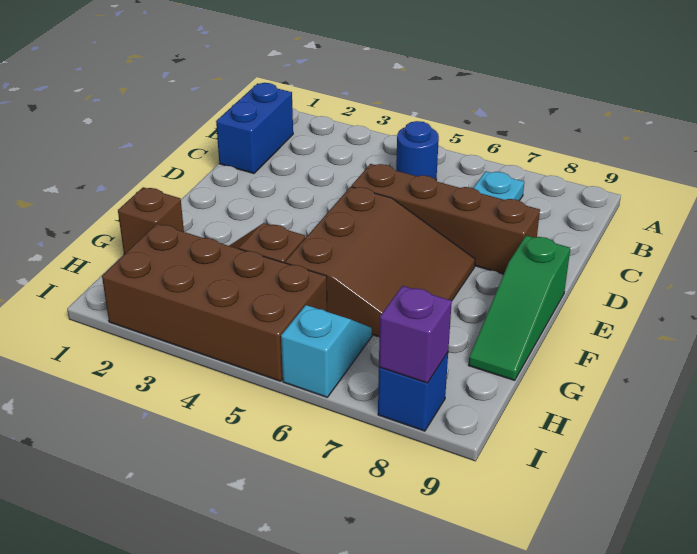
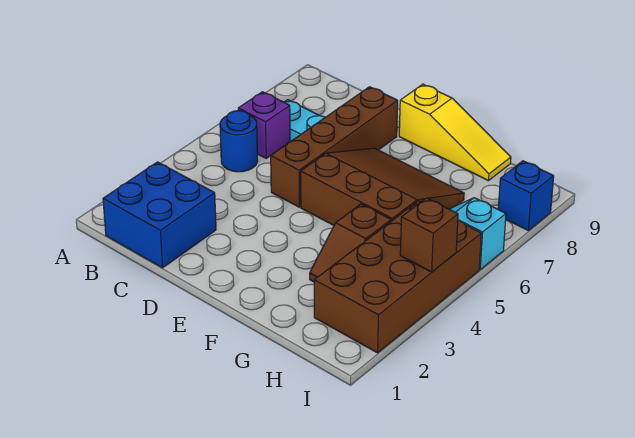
blue 1x2 brick [216,83,293,174] -> blue 2x2 brick [103,162,216,268]
green 1x3 slope [468,235,570,380] -> yellow 1x3 slope [399,84,511,181]
brown 1x1 brick [118,187,184,254] -> brown 1x1 brick moved to [400,198,458,272]
purple 1x1 brick [379,286,452,383] -> purple 1x1 brick moved to [238,92,290,158]

